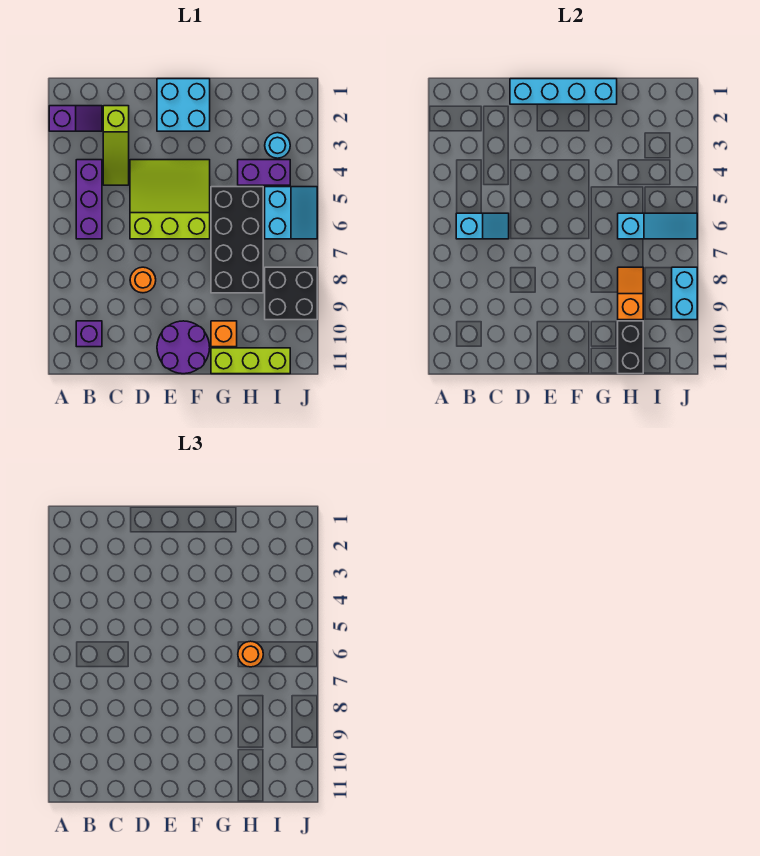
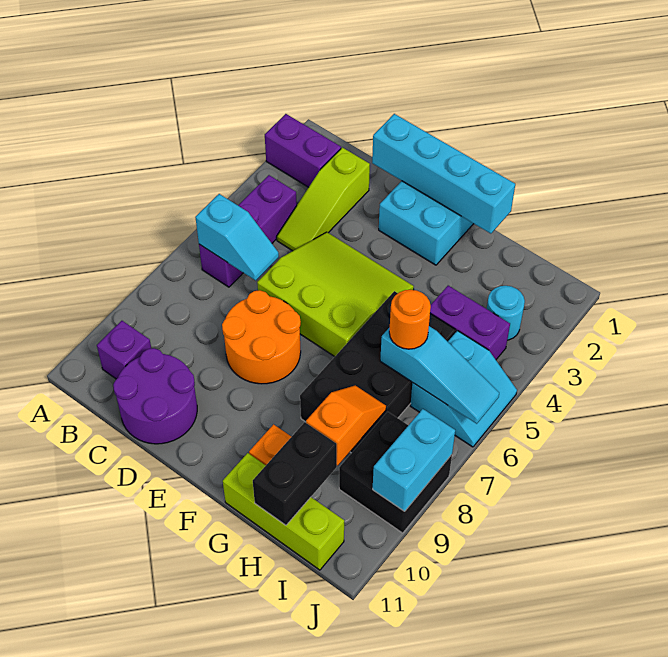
purple 1x2 slope [49,106,102,131] -> purple 1x2 brick [265,114,341,187]
orange 1x1 round brick [130,267,156,293] -> orange 2x2 round brick [222,290,301,384]
purple 2x2 round brick [157,321,210,374] -> purple 2x2 round brick moved to [113,348,197,444]

